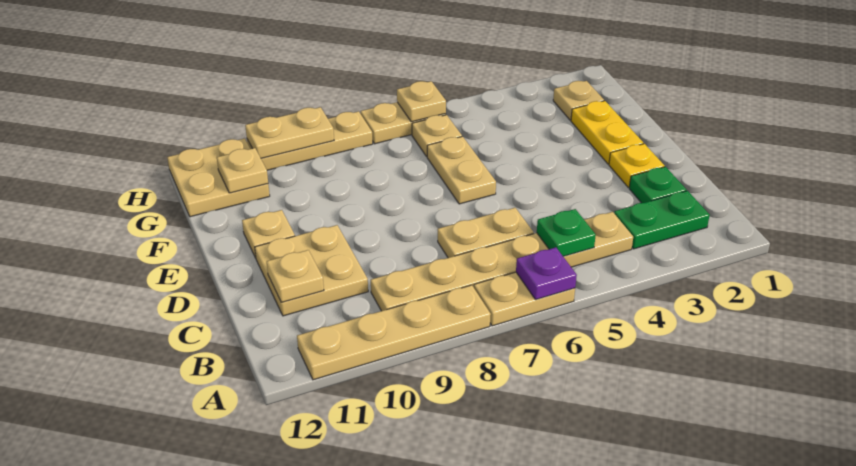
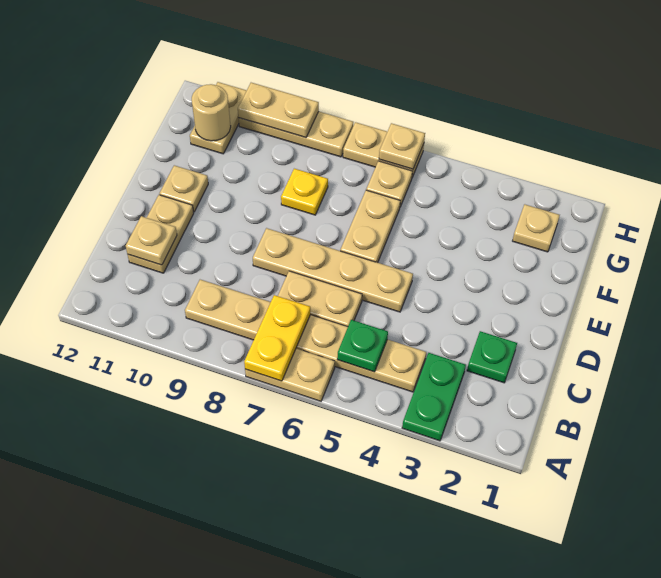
purple 1x1 plate [516,247,577,300] -> none
tan 1x4 plate [297,285,491,380] -> tan 1x4 plate moved to [253,228,413,312]
green 1x2 plate [614,191,710,249] -> green 1x2 plate turned to [402,353,466,441]
tan 2x2 plate [255,225,368,316] -> tan 1x2 plate [128,195,194,273]
yellow 1x1 plate [609,144,664,187] -> yellow 1x1 plate moved to [281,169,328,215]
yellow 1x2 plate [571,101,643,164] -> yellow 1x2 plate moved to [244,295,310,381]
tan 2x2 plate [167,139,270,217] -> tan 1x2 plate [190,82,247,154]
tan 1x1 plate [217,148,268,193] -> tan 1x1 round brick [192,84,231,141]

